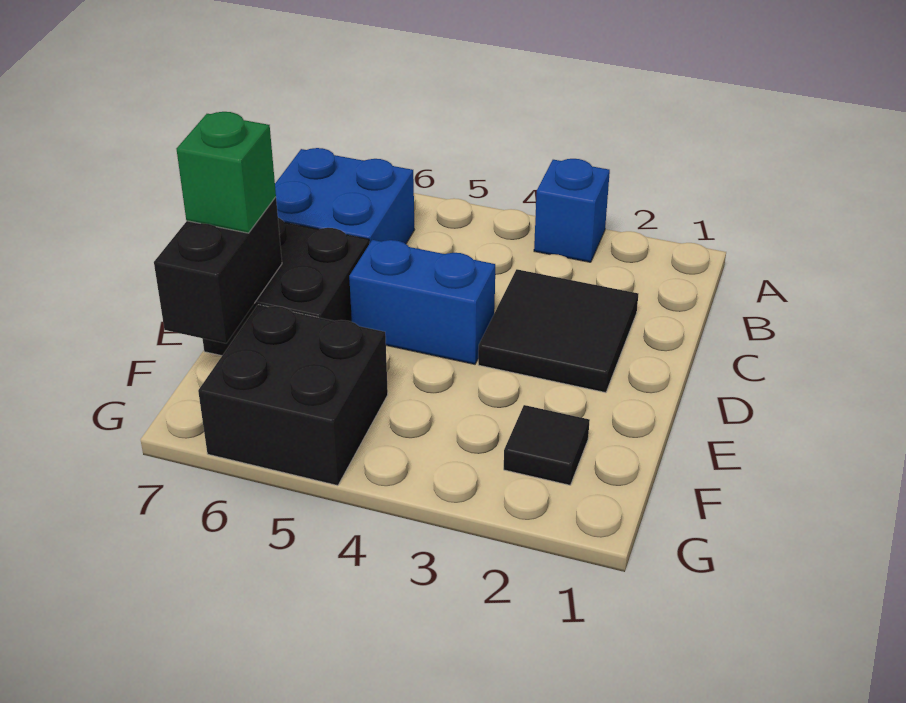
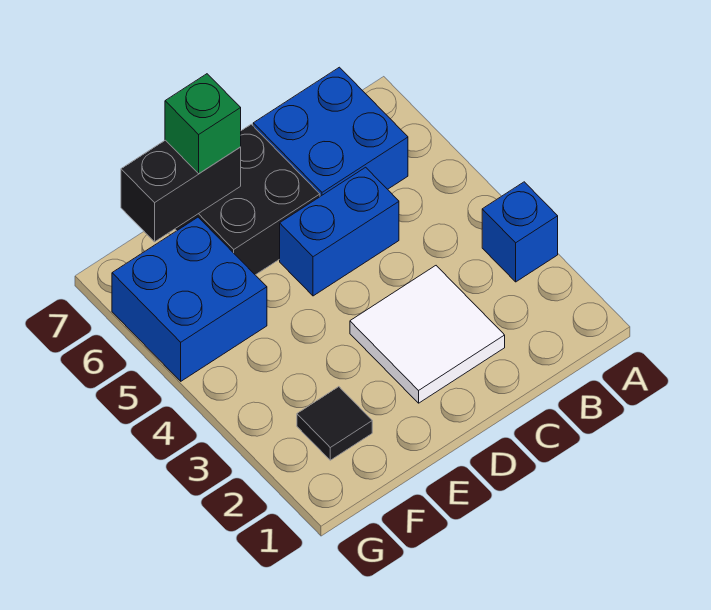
black 2x2 tile [478,269,638,393] -> white 2x2 tile [350,266,505,403]
blue 1x2 brick [349,240,495,364] -> blue 1x2 brick turned to [280,167,399,296]
black 2x2 brick [198,305,388,486] -> blue 2x2 brick [112,217,267,381]

